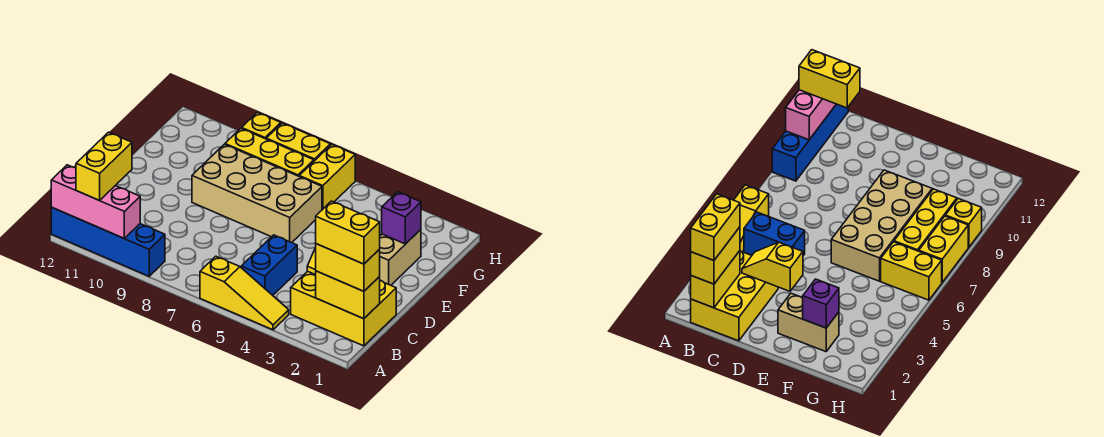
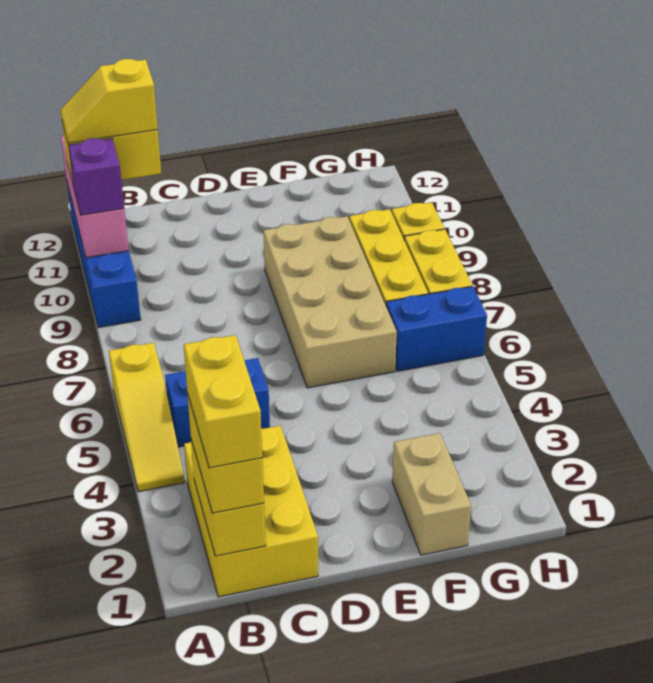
yellow 1x2 slope [742,242,803,291] -> yellow 1x2 slope moved to [61,59,158,143]
tan 1x2 brick [379,230,421,285] -> tan 1x2 brick turned to [392,433,471,555]
purple 1x1 brick [382,192,421,244] -> purple 1x1 brick moved to [68,138,124,215]
yellow 1x2 brick [299,144,355,210] -> blue 1x2 brick [386,286,487,371]

